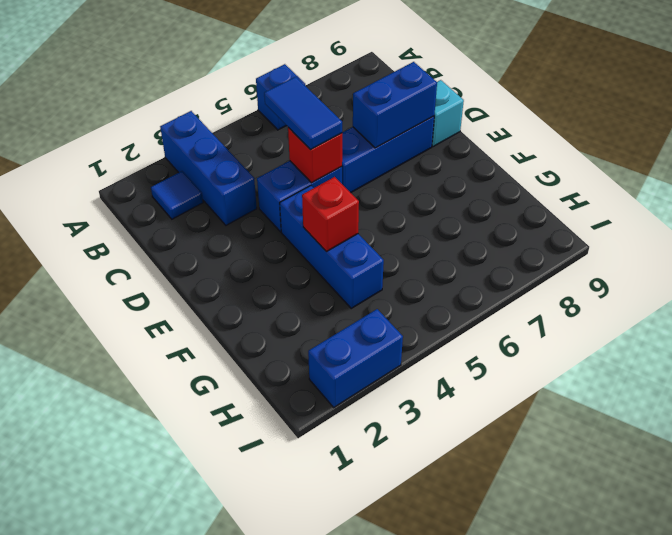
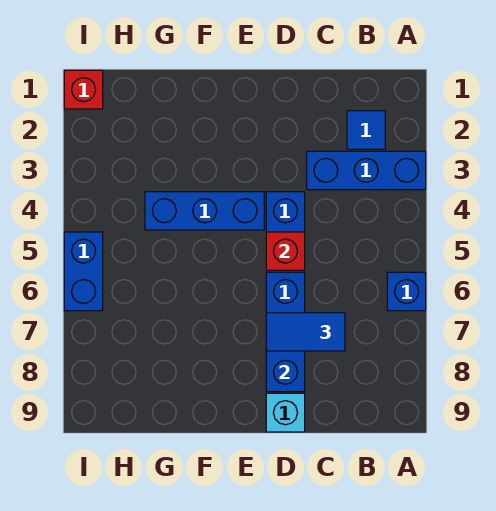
blue 1x2 tile [264,77,342,150] -> blue 1x2 tile moved to [266,313,345,351]
red 1x1 brick [302,177,359,252] -> red 1x1 brick moved to [64,70,103,109]
blue 1x2 brick [308,309,403,407] -> blue 1x2 brick moved to [64,232,103,311]

